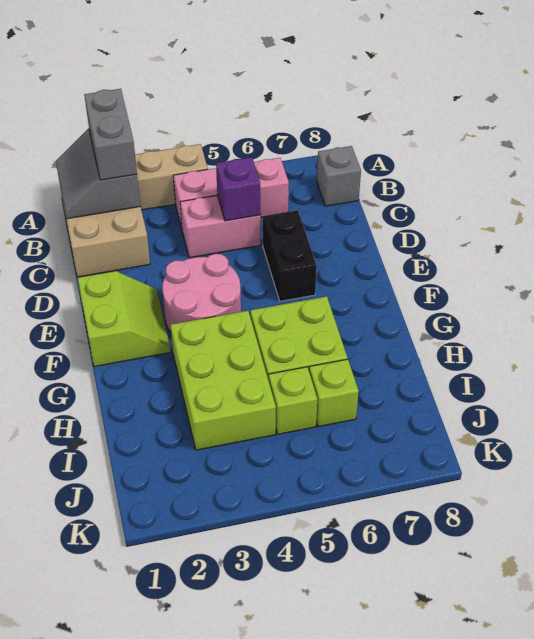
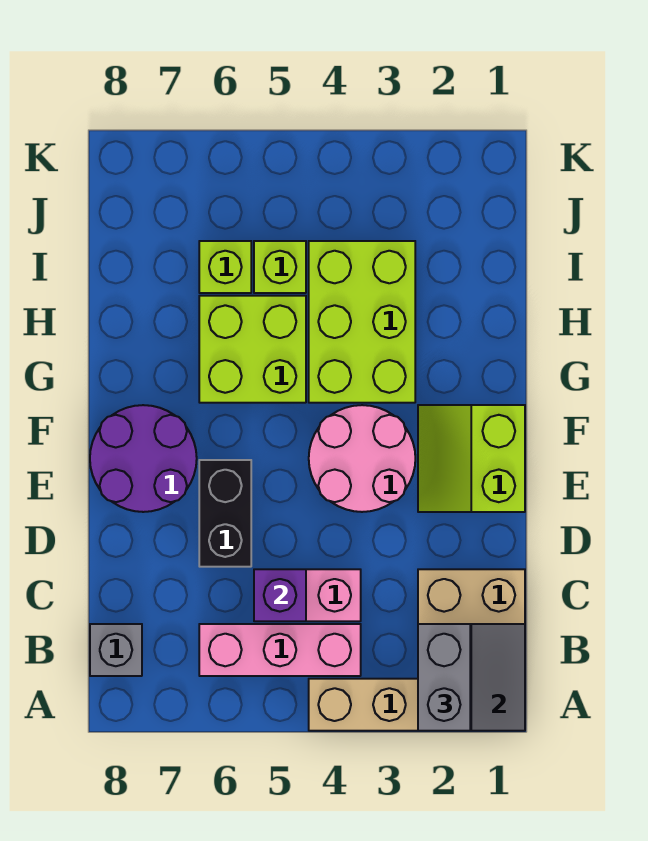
none -> purple 2x2 round brick [90,405,197,512]

